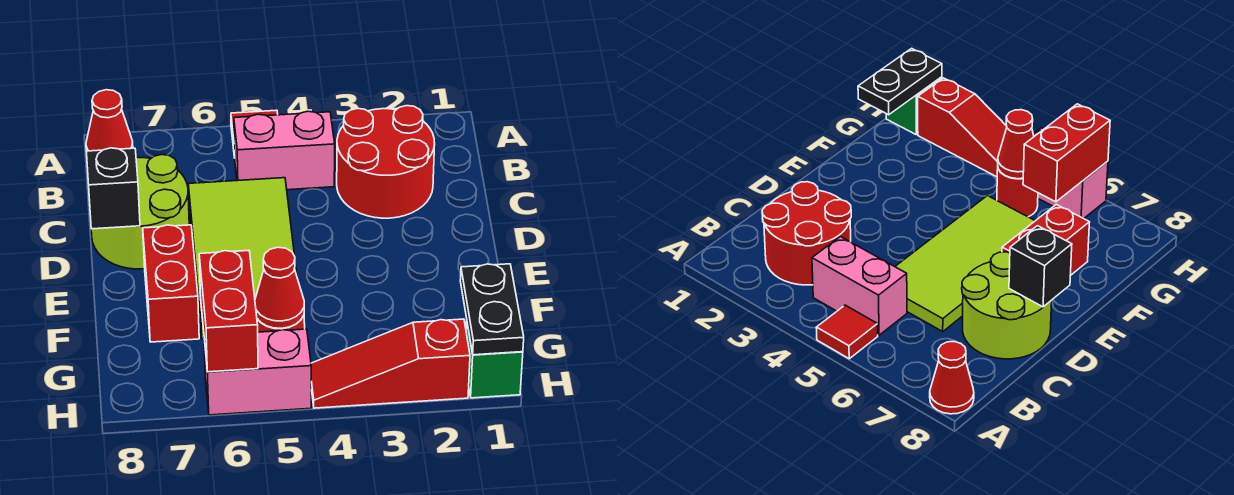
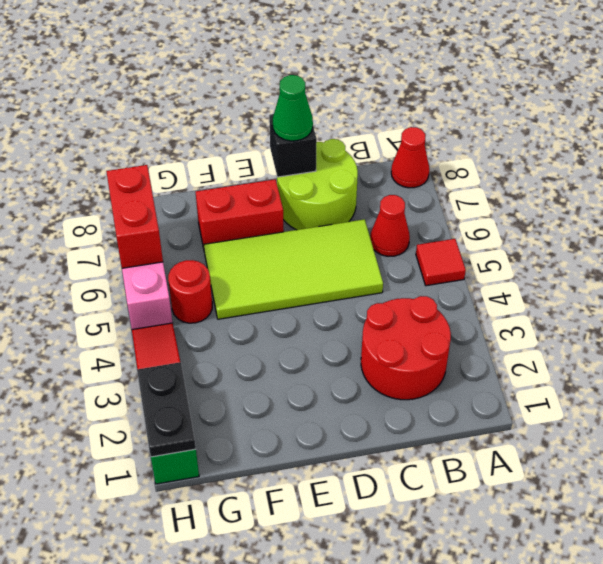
pink 1x2 brick [234,111,335,190] -> none
none -> green 1x1 cone [273,75,313,141]
black 1x2 plate [460,264,524,355] -> black 1x2 plate turned to [137,362,196,457]
red 1x1 cone [255,247,304,328] -> red 1x1 cone moved to [370,195,410,257]
red 1x2 brick [199,251,258,372] -> red 1x2 brick turned to [106,165,163,268]

